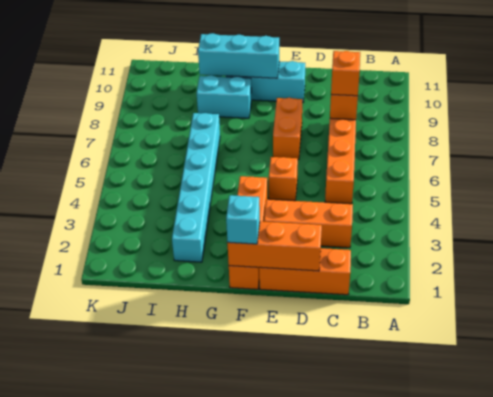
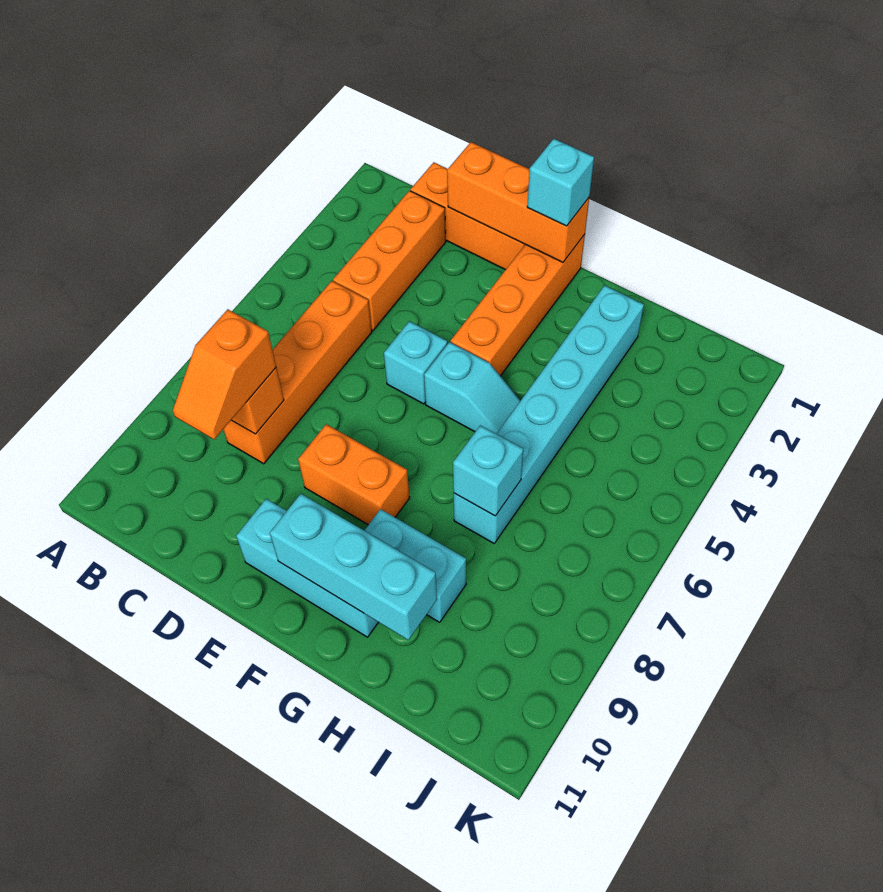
orange 1x3 brick [264,199,353,248] -> orange 1x3 brick turned to [333,191,446,330]
orange 1x1 brick [269,157,298,201] -> cyan 1x1 brick [384,321,447,404]
orange 1x2 brick [273,98,302,160] -> orange 1x2 brick turned to [298,424,410,525]
none -> cyan 1x2 slope [424,342,521,434]
none -> cyan 1x1 brick [453,425,523,516]

